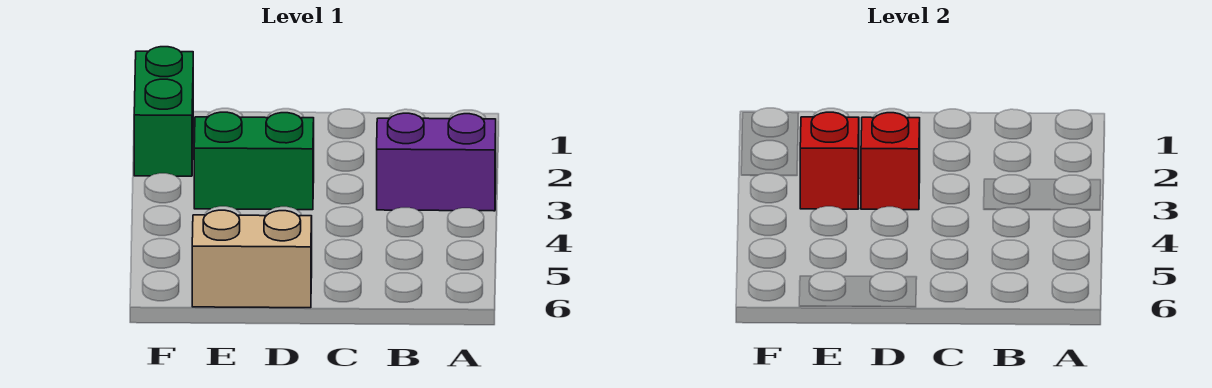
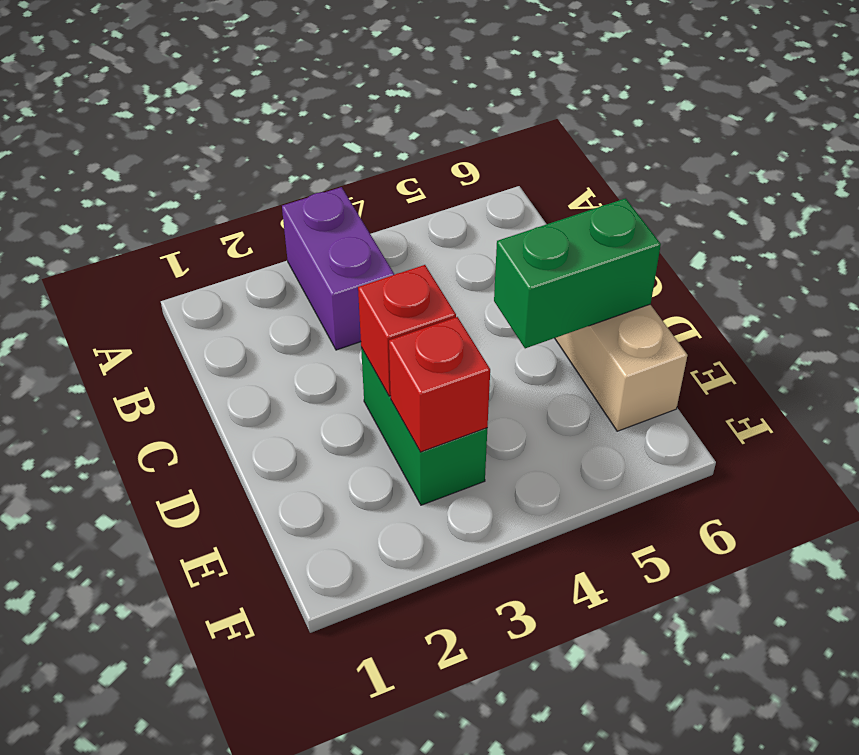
green 1x2 brick [134,47,193,176] -> green 1x2 brick moved to [494,198,661,348]

